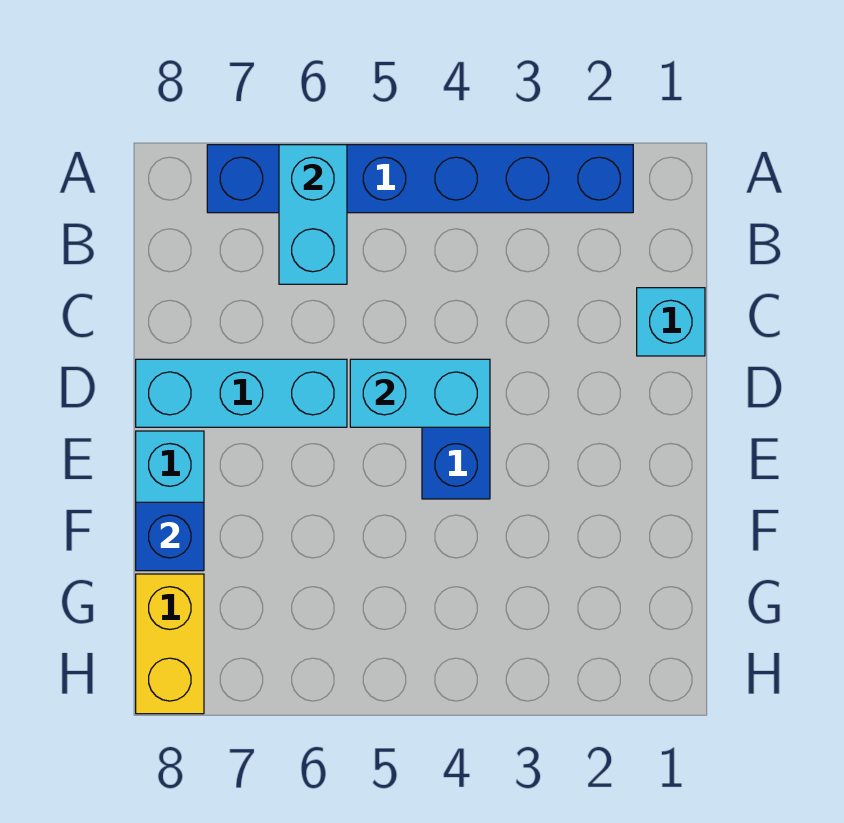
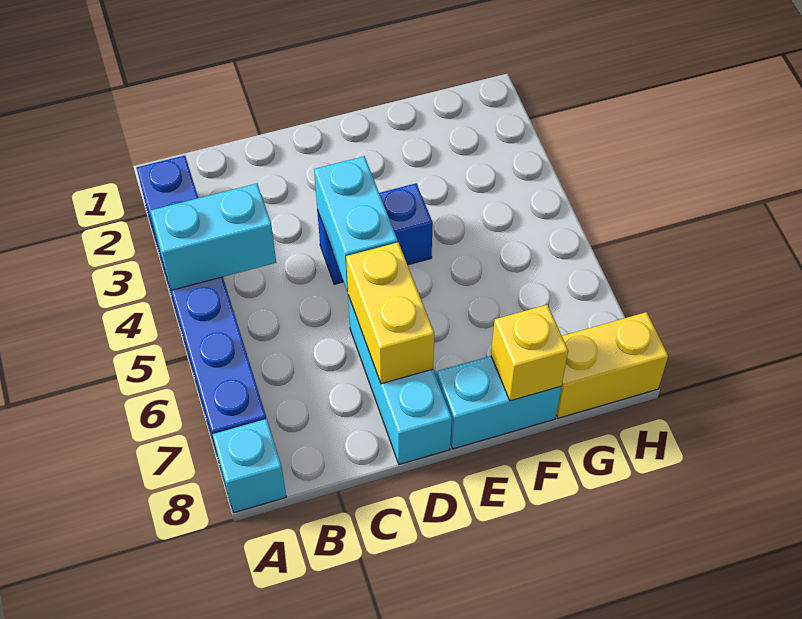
cyan 1x2 brick [279,145,347,284] -> cyan 1x2 brick moved to [151,183,276,290]
cyan 1x1 brick [637,288,705,356] -> cyan 1x1 brick moved to [212,419,286,513]
none -> yellow 1x2 brick [346,243,434,384]
blue 1x1 brick [136,502,204,571] -> yellow 1x1 brick [491,305,568,401]

